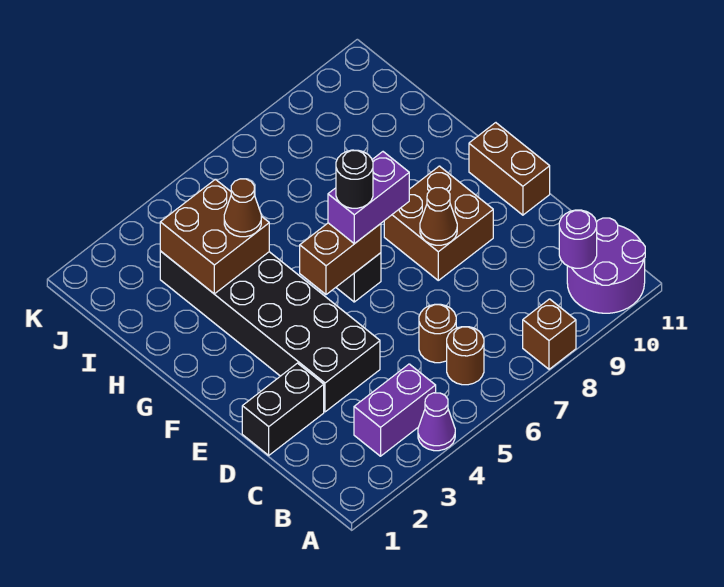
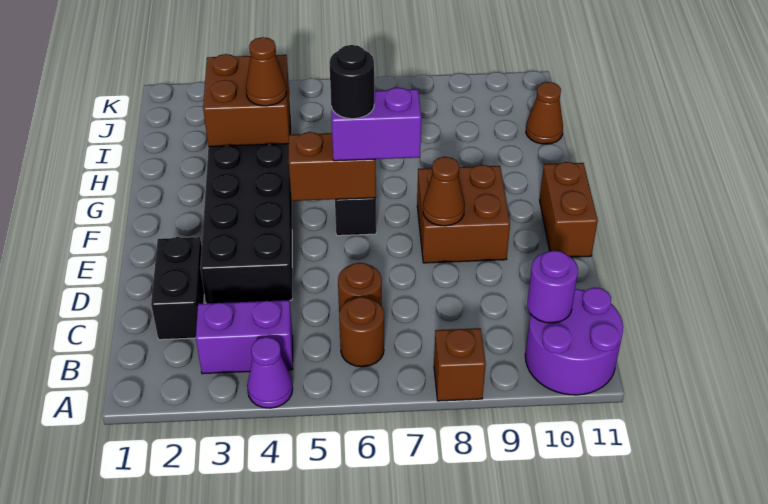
black 1x2 brick [242,363,324,455] -> black 1x2 brick turned to [151,237,204,340]
none -> brown 1x1 cone [526,82,563,144]

